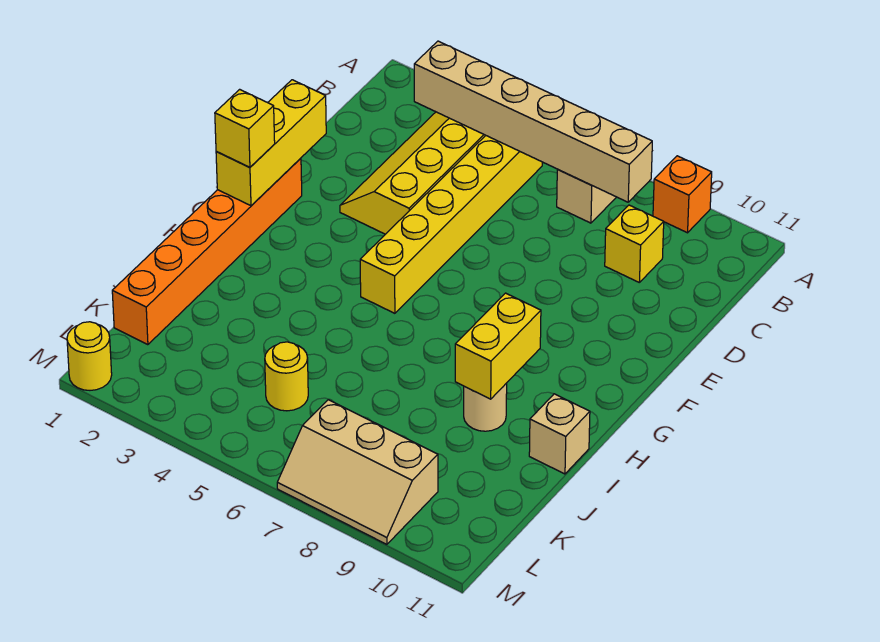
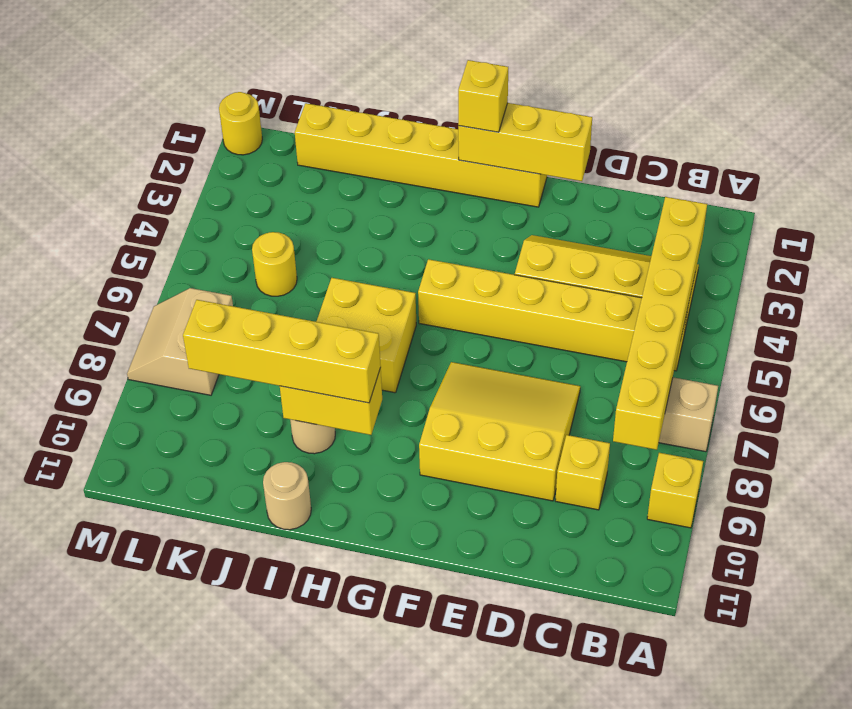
orange 1x1 brick [653,156,712,233] -> yellow 1x1 brick [647,453,703,528]
tan 1x6 brick [414,41,652,202] -> yellow 1x6 brick [613,197,707,450]
none -> yellow 3x3 slope [419,362,580,501]
orange 1x6 brick [112,158,302,345] -> yellow 1x6 brick [295,103,547,207]
none -> yellow 2x2 brick [316,278,416,393]
none -> yellow 1x4 brick [183,300,381,403]
tan 1x1 brick [529,394,590,474] -> tan 1x1 round brick [263,462,311,530]
tan 2x3 slope [277,400,438,544] -> tan 2x2 slope [127,288,233,395]

